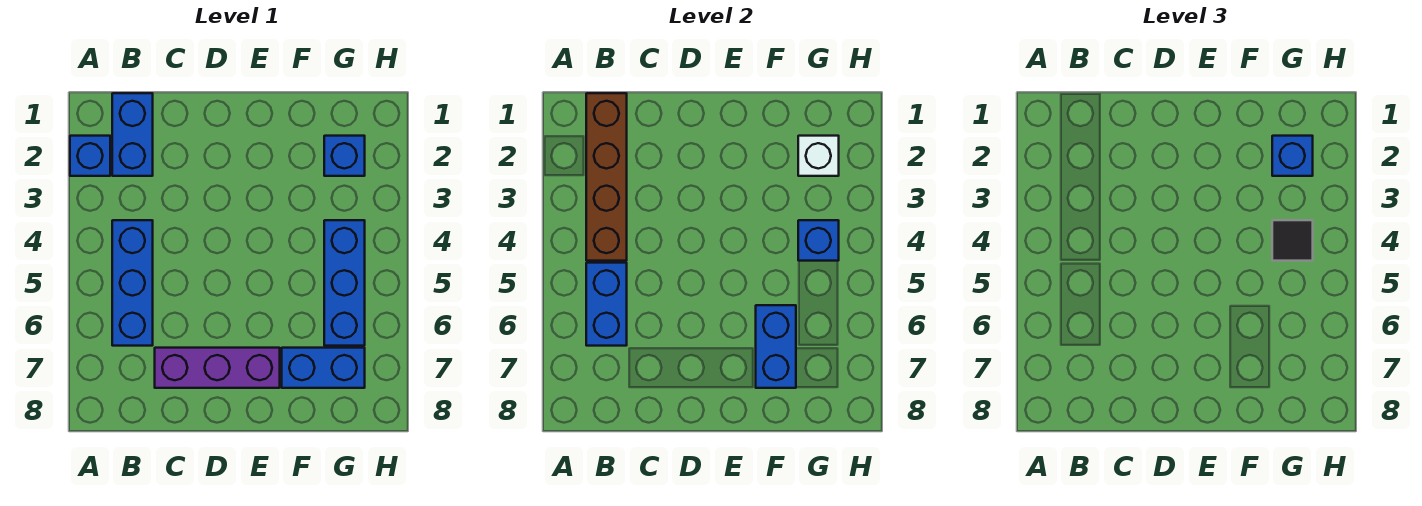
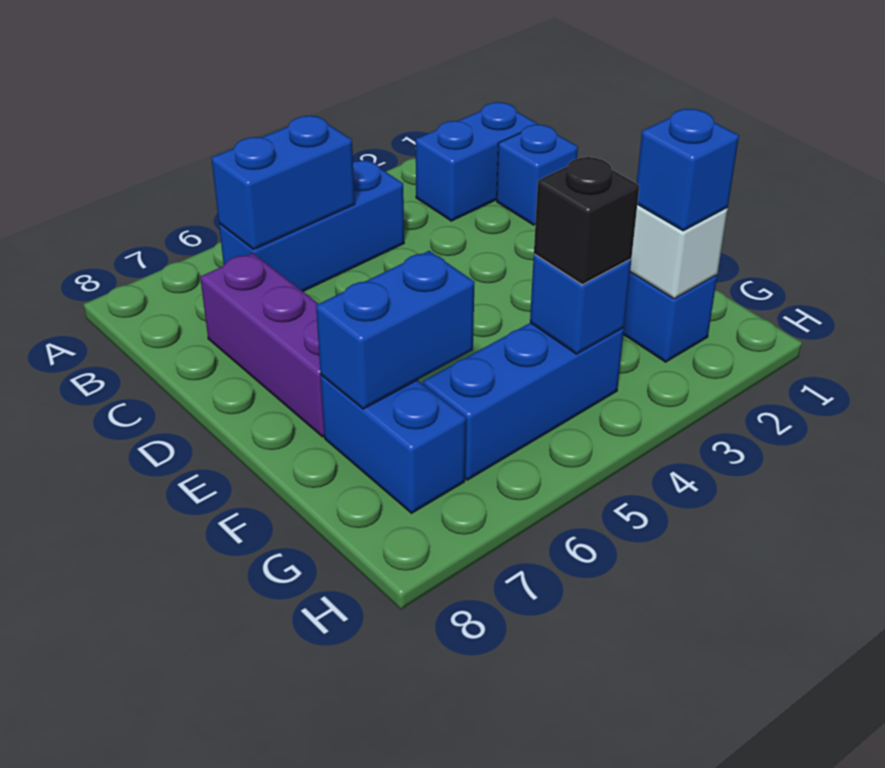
blue 1x1 brick [70,136,110,176] -> blue 1x1 brick moved to [497,125,578,225]
brown 1x4 brick [586,93,627,261] -> none
black 1x1 tile [1272,220,1313,261] -> black 1x1 brick [534,156,639,285]

